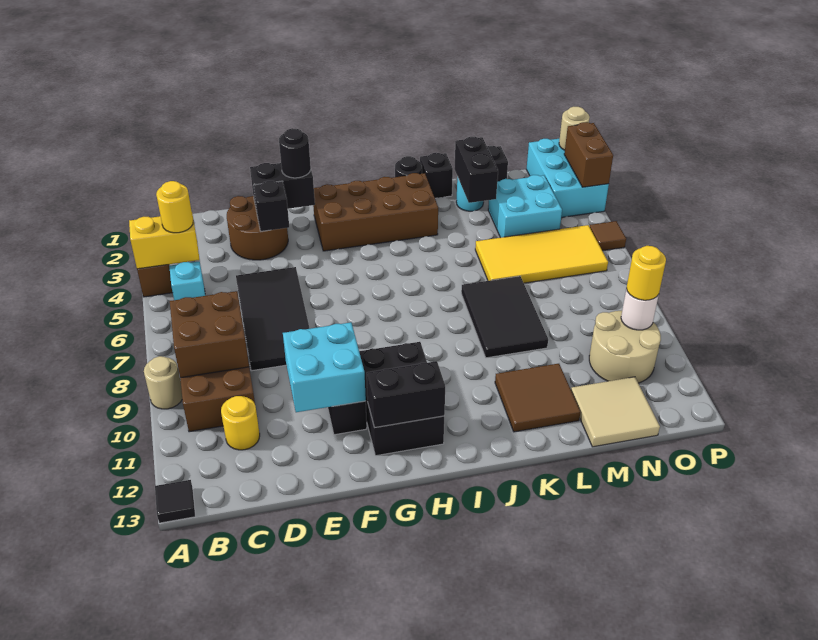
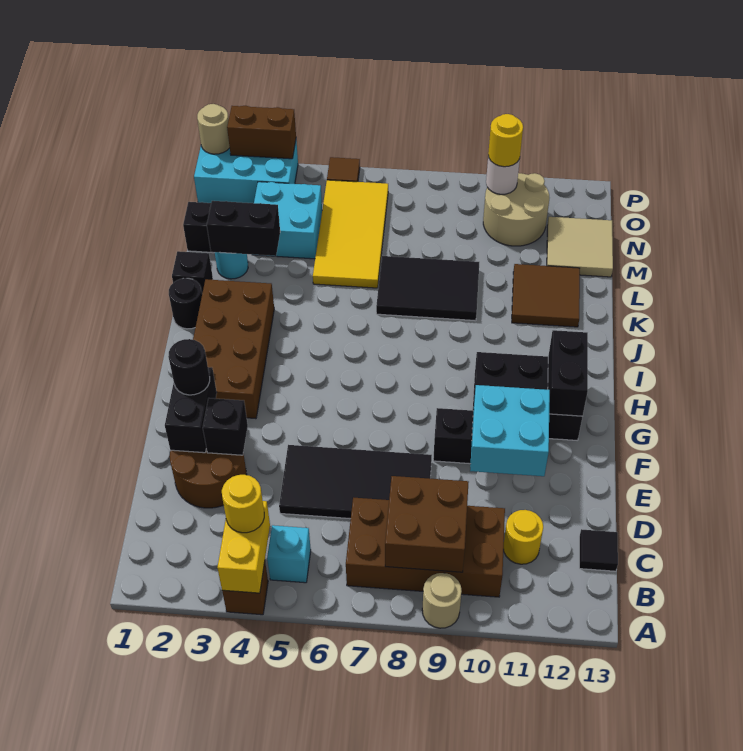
black 1x1 tile [155,480,195,523] -> black 1x1 tile moved to [579,529,618,571]

